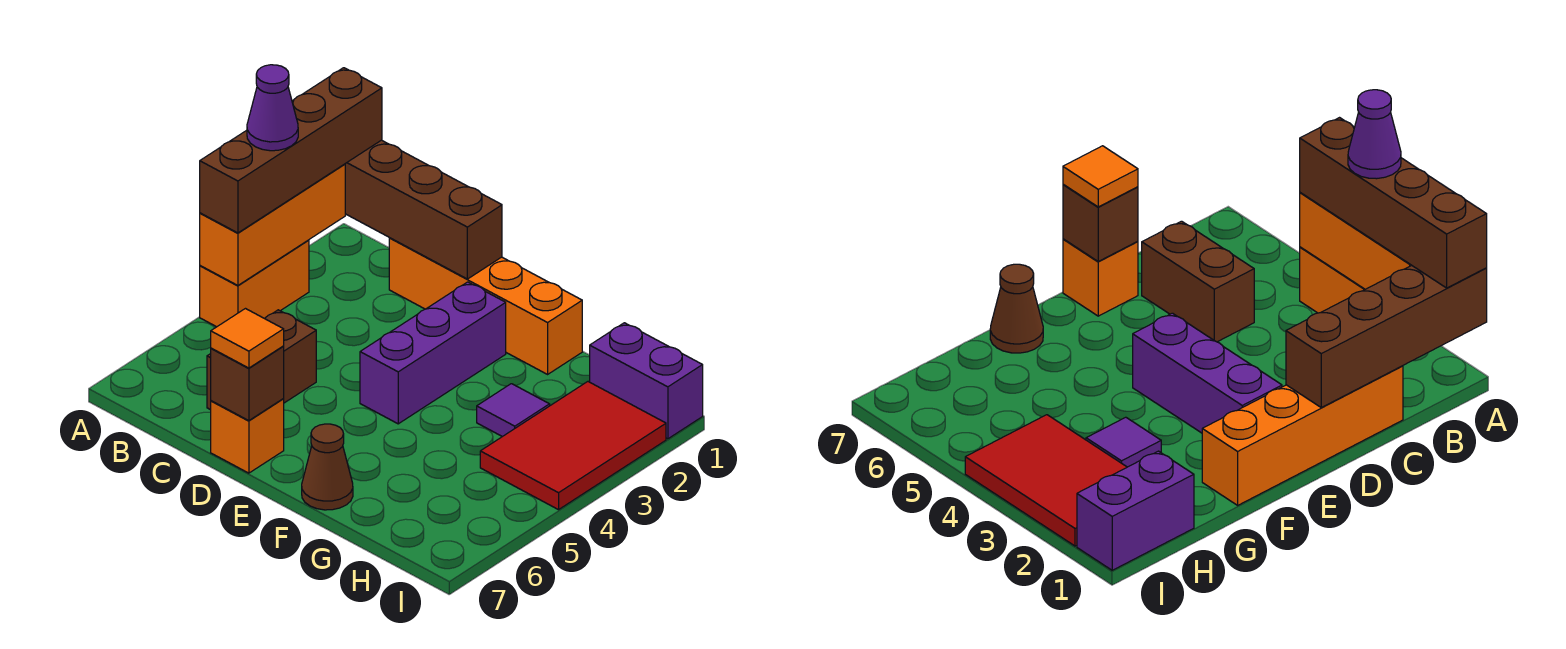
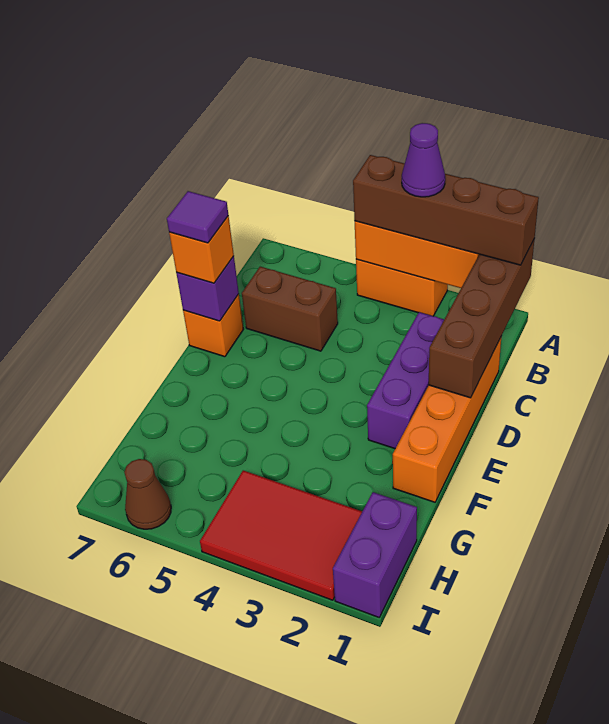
brown 1x1 brick [211,346,284,421] -> purple 1x1 brick [176,256,239,321]
orange 1x1 tile [211,309,284,368] -> orange 1x1 brick [169,216,234,283]
purple 1x3 brick [360,282,506,424] -> purple 1x3 brick turned to [367,312,444,449]
brown 1x1 cone [302,424,353,510] -> brown 1x1 cone moved to [124,459,171,529]
purple 1x1 tile [477,384,550,437] -> purple 1x1 tile moved to [167,191,228,243]

